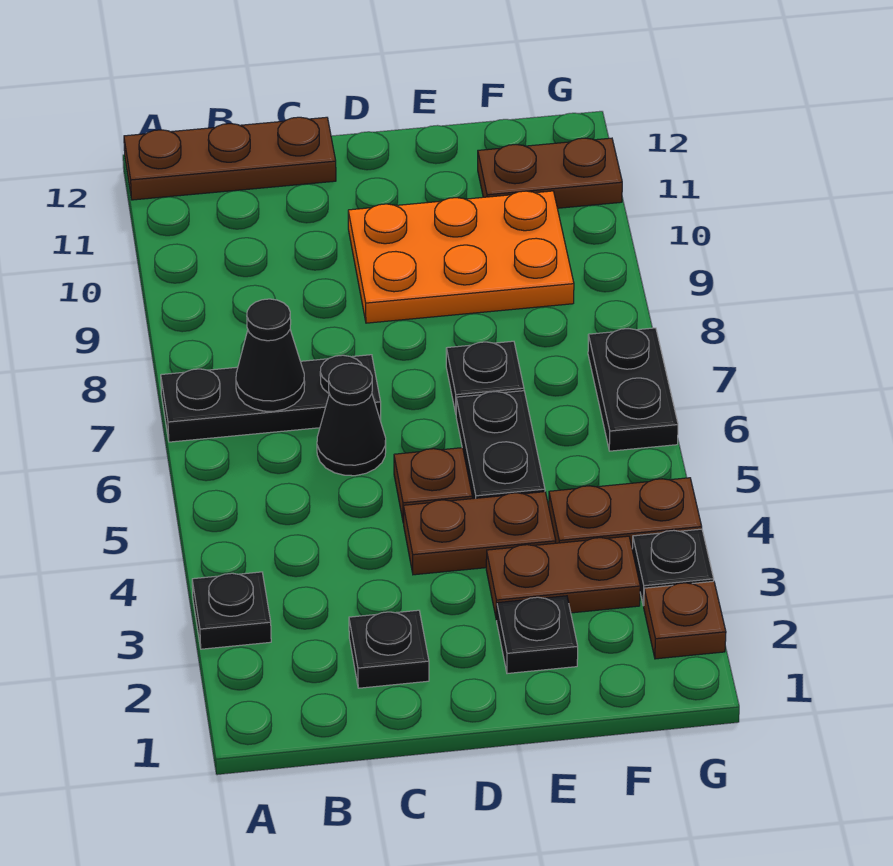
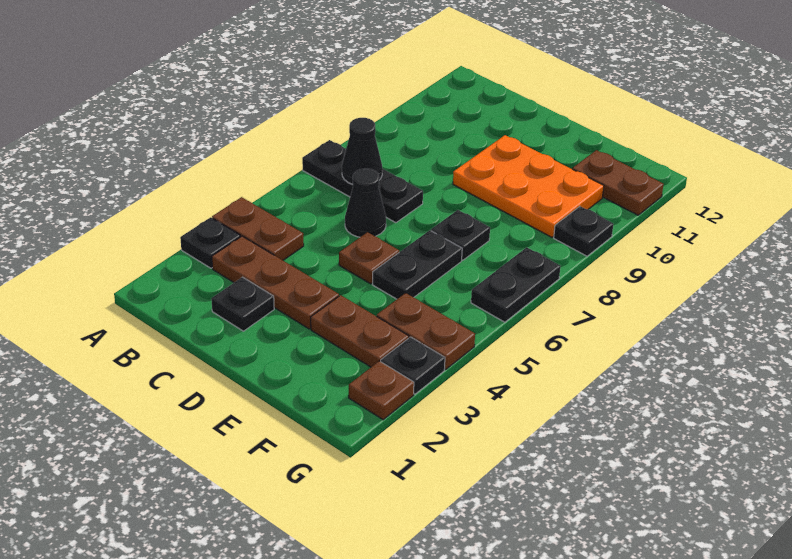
brown 1x3 plate [124,117,336,200] -> brown 1x3 plate moved to [212,236,339,329]
brown 1x2 plate [403,492,556,575] -> brown 1x2 plate moved to [212,197,304,260]
black 1x1 plate [497,596,578,674] -> black 1x1 plate moved to [554,206,613,256]

